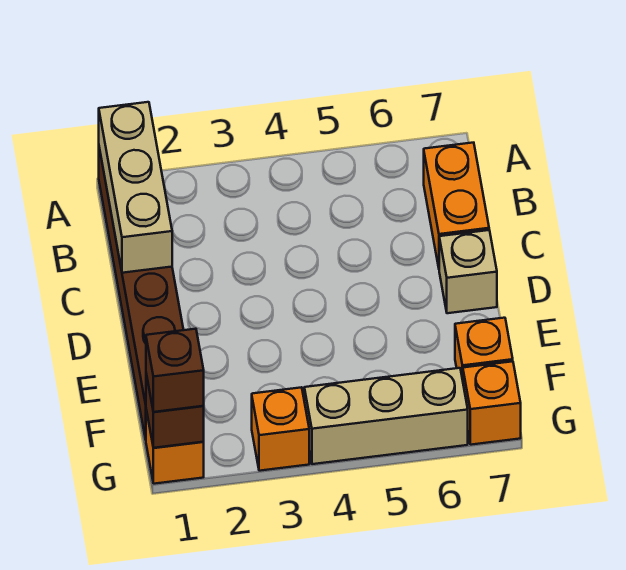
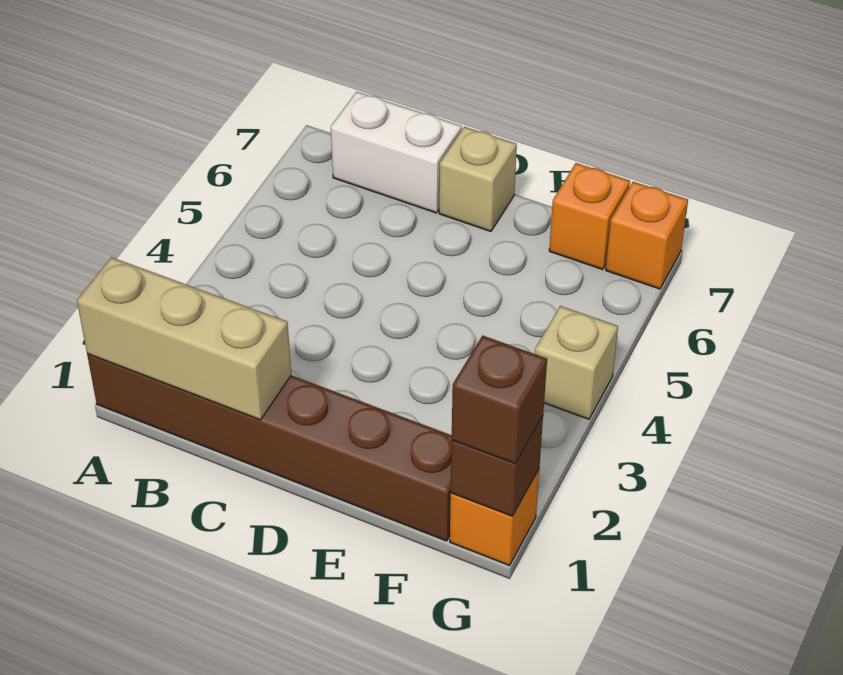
orange 1x2 brick [424,143,489,267] -> white 1x2 brick [331,92,462,213]
orange 1x1 brick [252,387,309,471] -> none
tan 1x3 brick [304,368,468,464] -> tan 1x1 brick [535,306,618,419]

